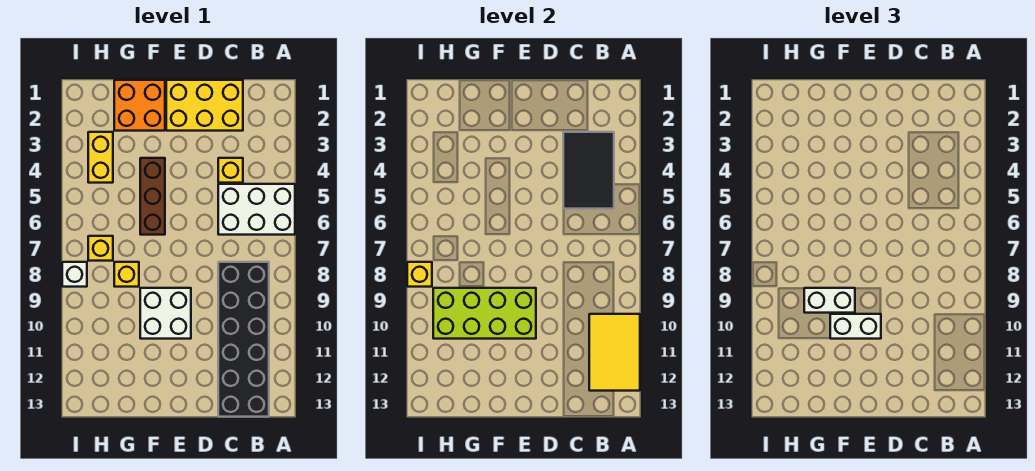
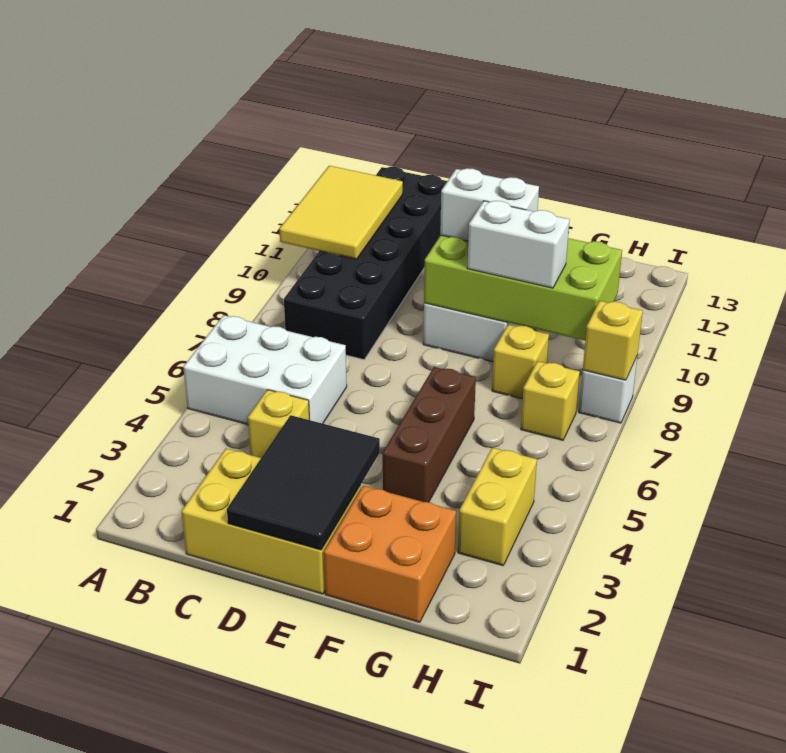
black 2x3 tile [563,132,614,209] -> black 2x3 tile moved to [227,415,380,550]

